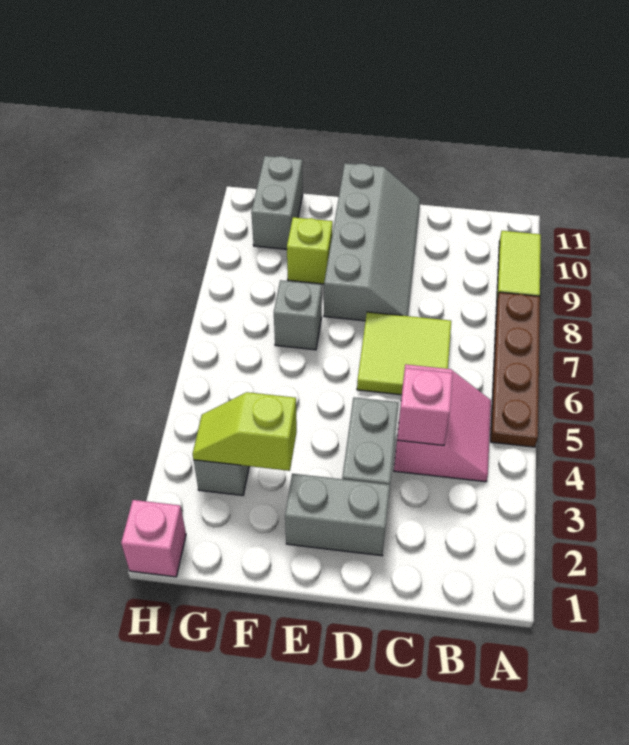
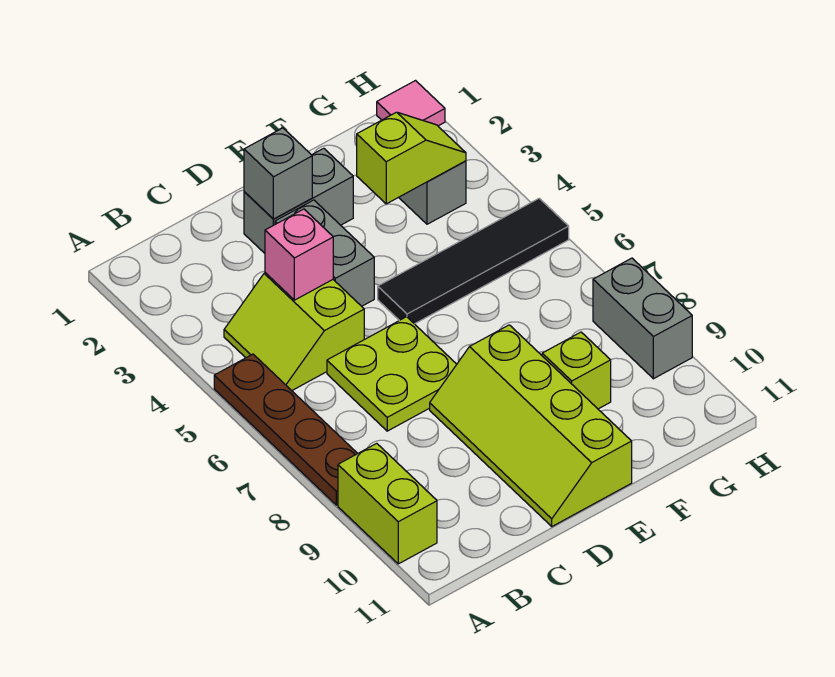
lime 1x2 tile [497,231,541,299] -> lime 1x2 brick [338,443,437,564]
pink 2x2 slope [394,364,491,482] -> lime 2x2 slope [224,273,364,391]
lime 2x2 tile [357,312,451,395] -> lime 2x2 plate [327,317,457,431]
grey 2x4 slope [324,163,420,321] -> lime 2x4 slope [430,325,632,526]
none -> black 1x4 tile [378,198,569,324]
grey 1x1 brick [274,280,322,350] -> grey 1x1 brick moved to [244,128,312,219]
grey 1x2 brick [251,156,303,249] -> grey 1x2 brick moved to [593,258,692,379]
pink 1x1 brick [121,500,186,577] -> pink 1x1 tile [377,81,445,126]

